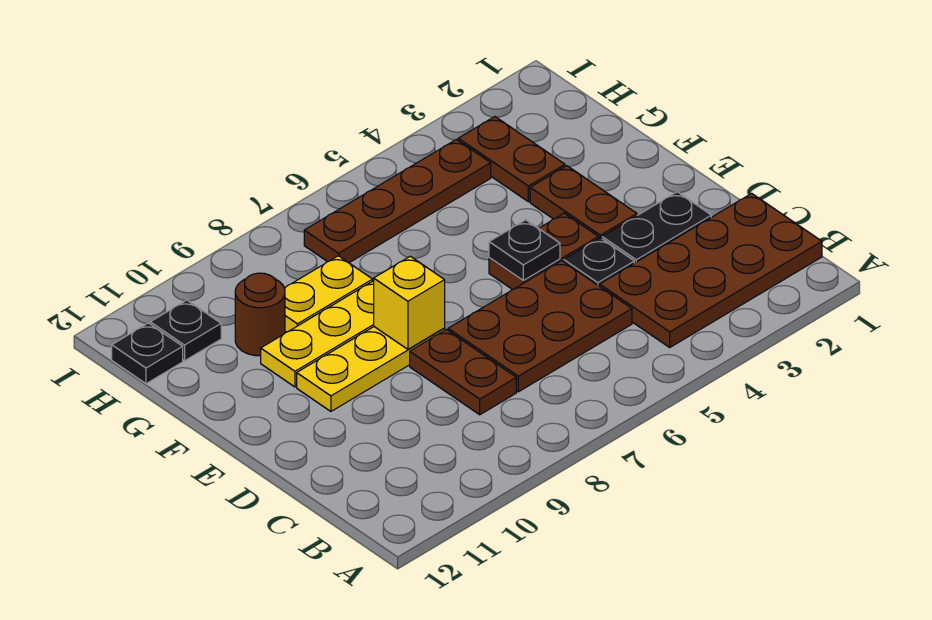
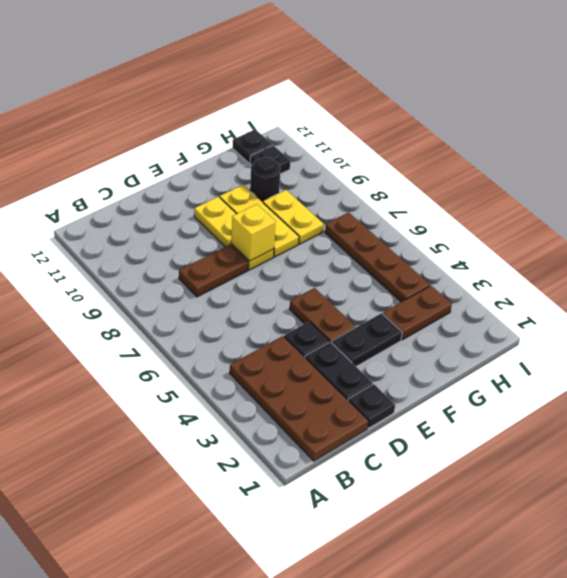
brown 2x3 plate [448,261,632,392] -> none
brown 1x2 plate [530,166,637,238] -> black 1x2 plate [331,313,402,366]
black 1x1 plate [489,220,560,280] -> black 1x1 plate moved to [348,384,395,428]
brown 1x1 round brick [235,273,285,356] -> black 1x1 round brick [250,157,280,202]

